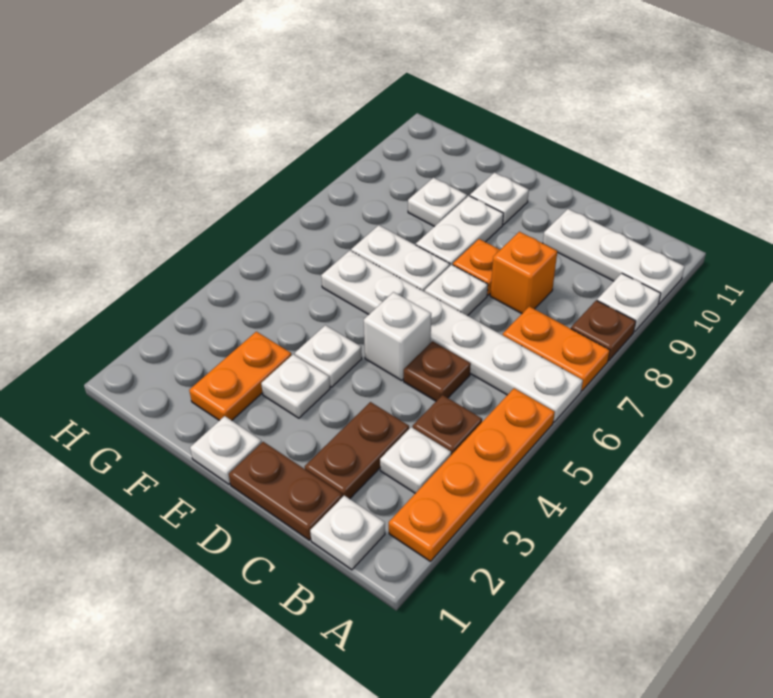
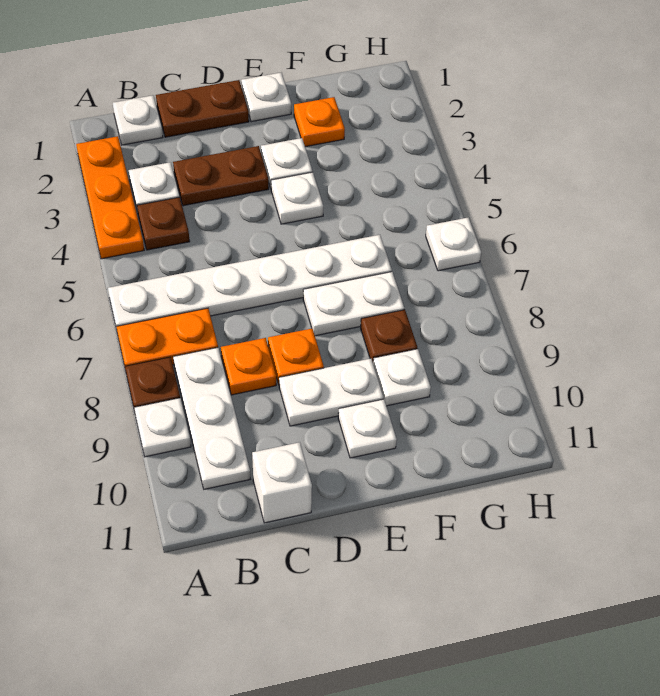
orange 1x4 plate [389,388,555,561] -> orange 1x3 plate [76,136,144,259]
white 1x3 plate [543,209,685,304] -> white 1x3 plate turned to [173,348,250,489]
brown 1x2 plate [305,402,409,499] -> brown 1x2 plate turned to [173,146,269,206]
brown 1x1 plate [404,341,471,401] -> brown 1x1 plate moved to [361,310,417,362]
orange 1x1 brick [490,232,557,313] -> orange 1x1 plate [221,338,276,395]
white 1x1 brick [364,292,431,380] -> white 1x1 brick moved to [252,442,312,523]
white 1x1 plate [425,265,488,316] -> white 1x1 plate moved to [426,217,481,271]
white 1x2 plate [416,196,503,266] -> white 1x2 plate turned to [279,359,383,426]
orange 1x2 plate [189,332,292,421] -> orange 1x1 plate [294,97,345,147]

